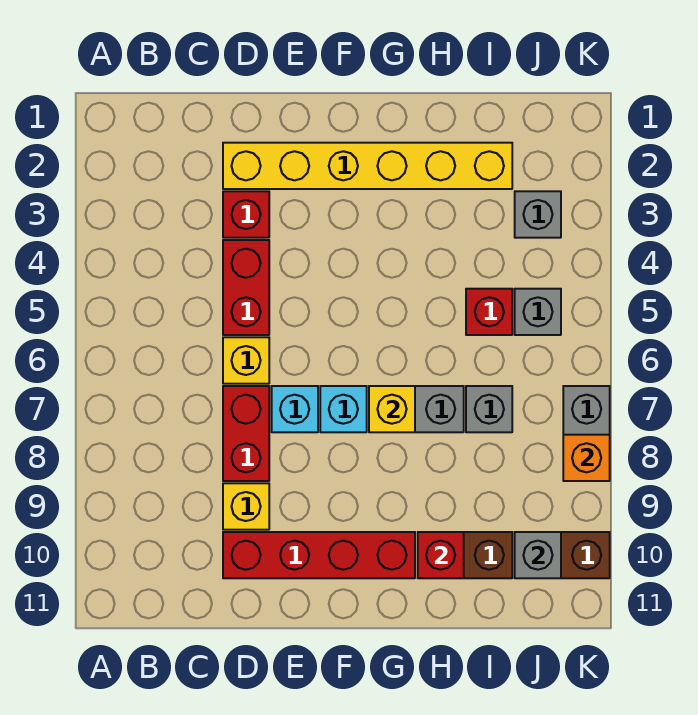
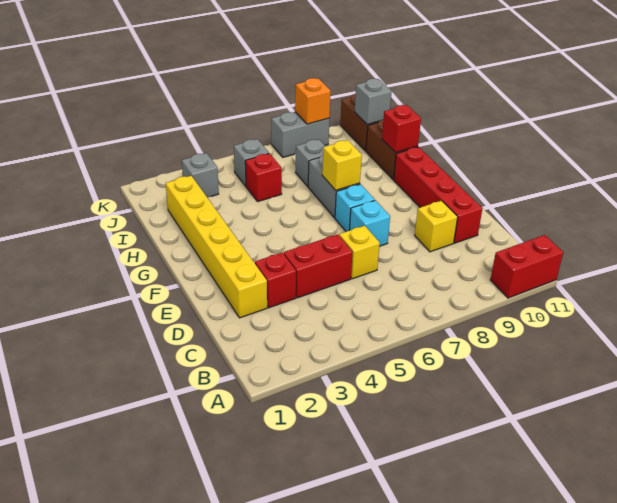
red 1x2 brick [223,386,269,481] -> red 1x2 brick moved to [490,235,563,298]

